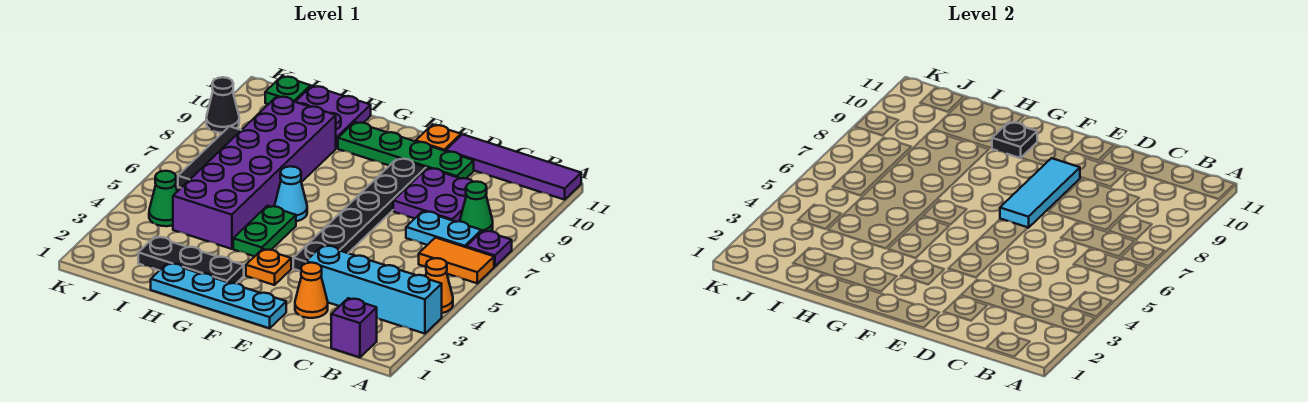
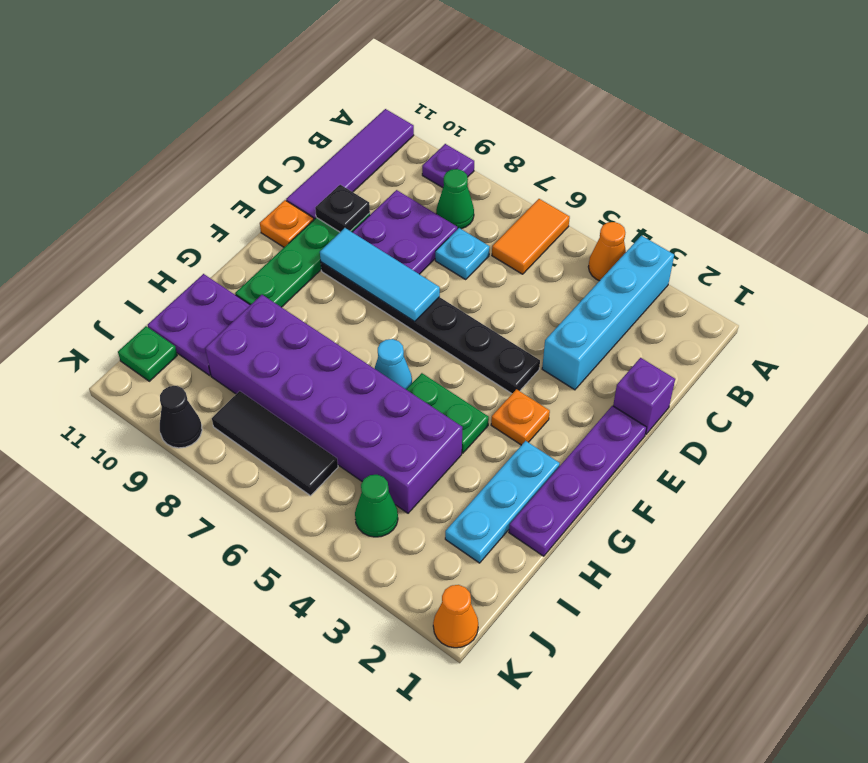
purple 1x1 plate [466,230,512,267] -> purple 1x1 plate moved to [422,144,474,188]
purple 1x1 brick [331,298,377,357] -> purple 1x1 brick moved to [613,358,675,434]
cyan 1x2 plate [406,211,481,247] -> cyan 1x1 plate [435,228,490,279]
orange 1x1 cone [295,263,328,318] -> orange 1x1 cone moved to [433,585,478,648]
cyan 1x4 plate [151,263,286,328] -> purple 1x4 plate [509,406,647,556]
black 1x3 plate [138,237,244,283] -> cyan 1x3 plate [445,441,560,563]
black 1x1 plate [992,122,1037,158] -> black 1x1 plate moved to [315,185,370,232]

